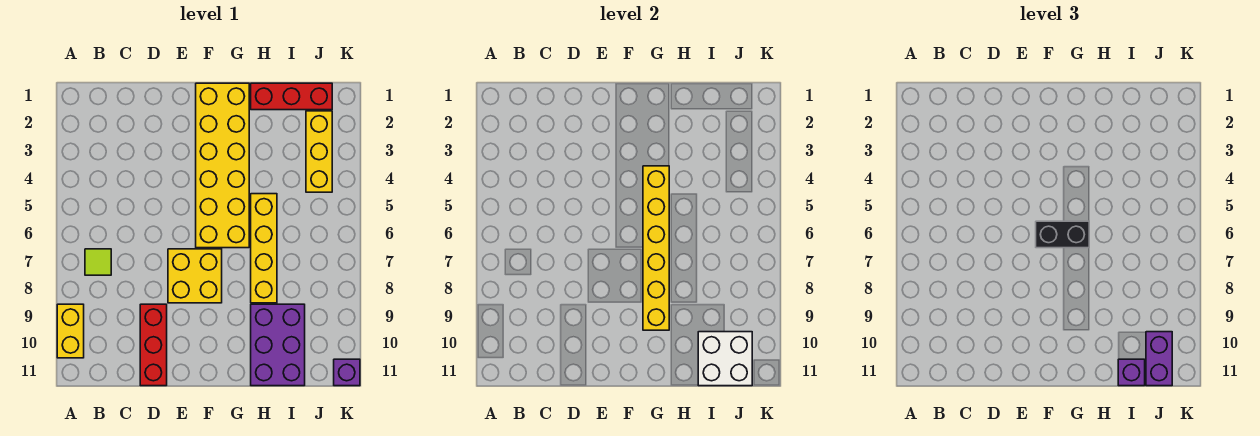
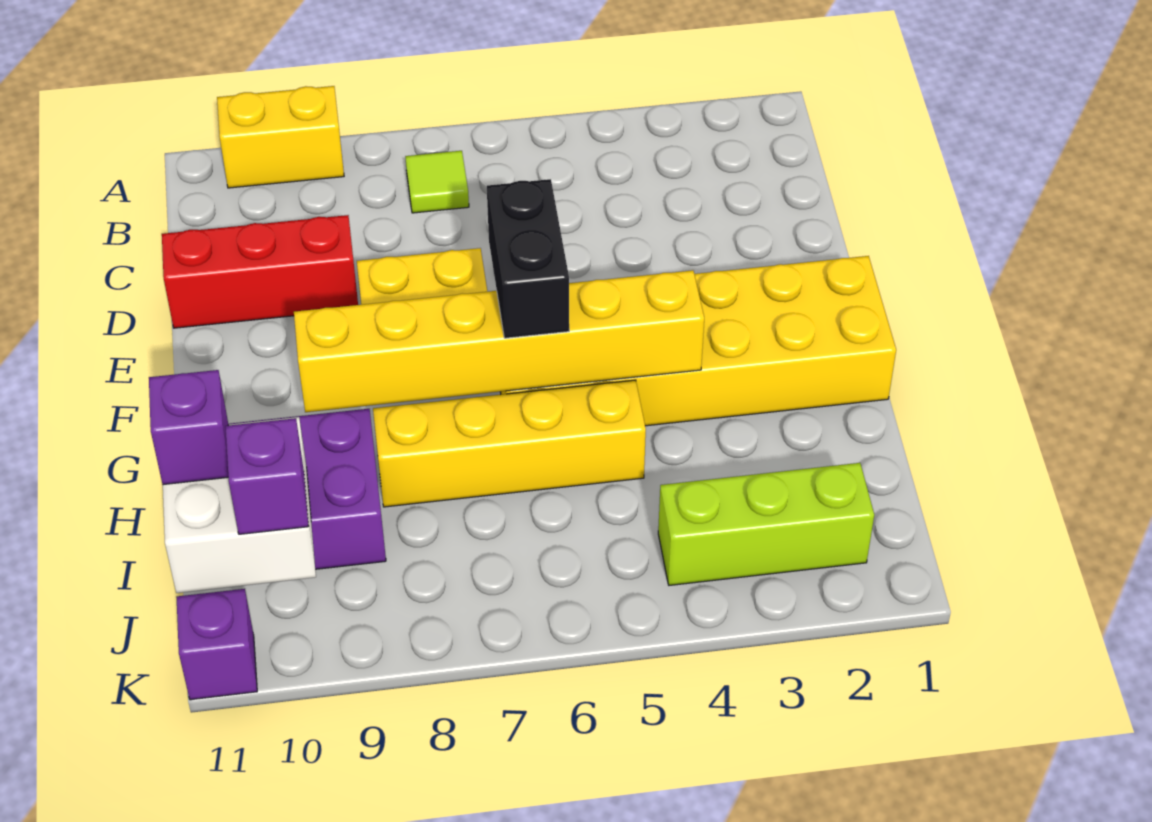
red 1x3 brick [251,83,332,110] -> none
yellow 1x3 brick [306,111,332,192] -> lime 1x3 brick [658,463,874,585]
purple 1x2 brick [1146,332,1172,386] -> purple 1x1 brick [225,418,309,534]

